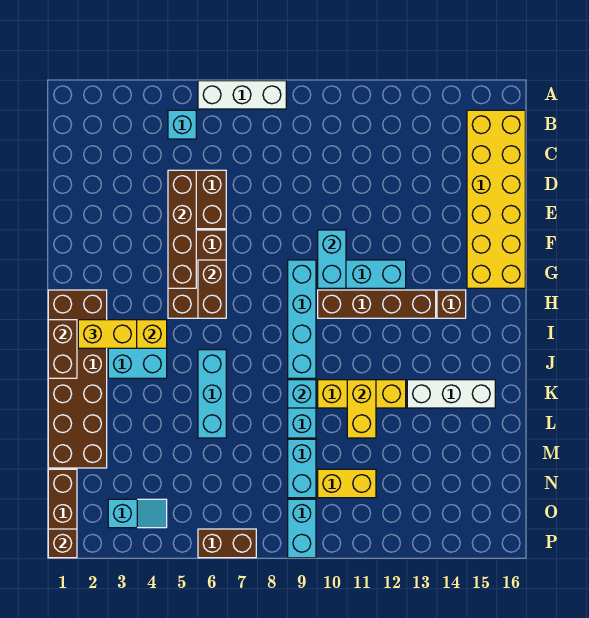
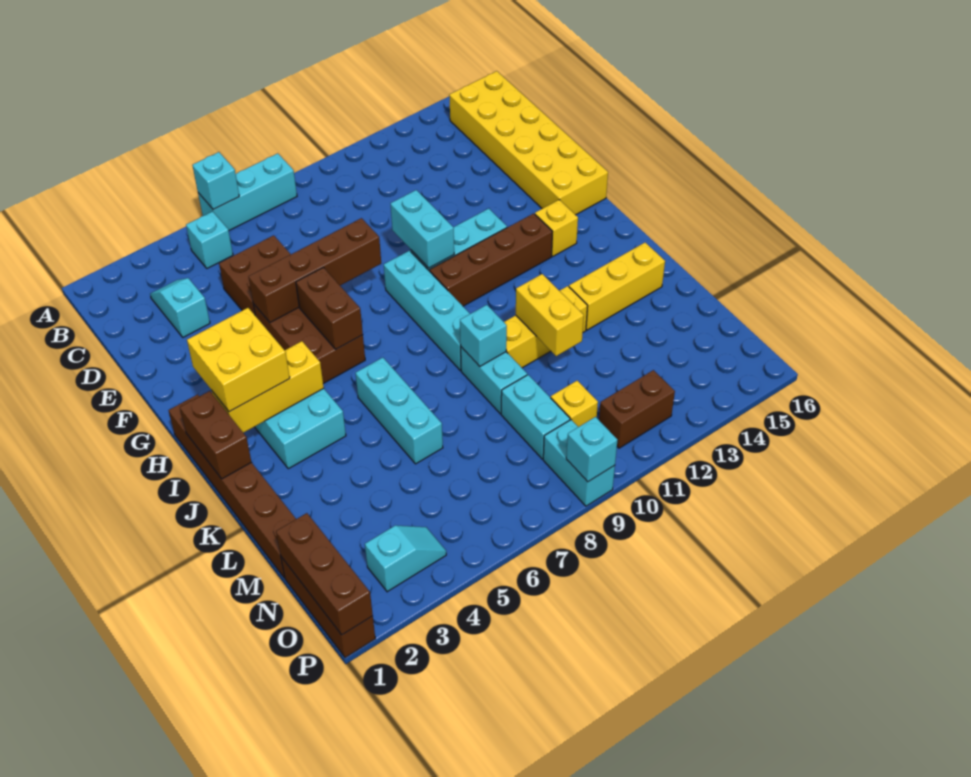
white 1x3 brick [198,81,286,109] -> cyan 1x3 brick [198,153,297,230]
none -> cyan 1x1 brick [192,152,239,210]
none -> cyan 1x2 slope [150,278,210,337]
brown 1x4 brick [168,170,196,288] -> brown 1x4 brick turned to [249,218,381,322]
brown 2x6 brick [48,290,107,468] -> brown 1x6 brick [169,394,296,578]
brown 1x1 brick [437,290,466,318] -> yellow 1x1 brick [535,200,578,256]
yellow 1x2 brick [78,320,137,348] -> yellow 2x2 brick [187,308,290,412]
white 1x3 brick [407,380,495,408] -> yellow 1x3 brick [569,243,665,330]
yellow 1x2 brick [318,469,376,498] -> yellow 1x1 brick [551,381,598,427]
brown 1x1 brick [48,529,77,558] -> brown 1x3 brick [276,513,373,635]
brown 1x2 brick [198,529,256,558] -> brown 1x2 brick moved to [599,370,675,448]
none -> cyan 1x1 brick [566,417,617,482]

